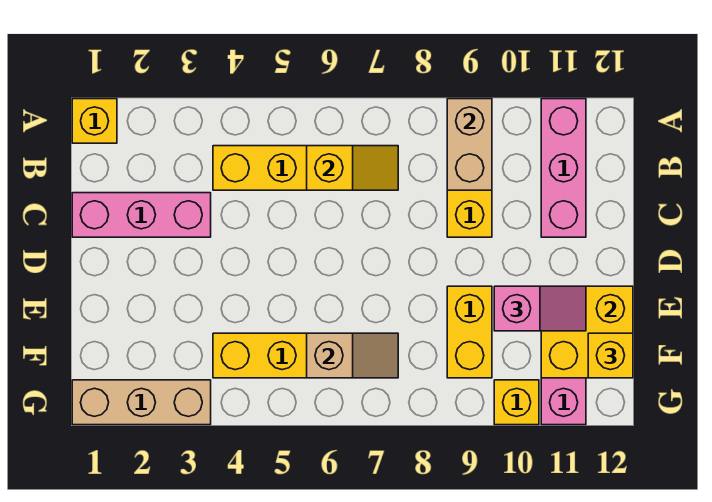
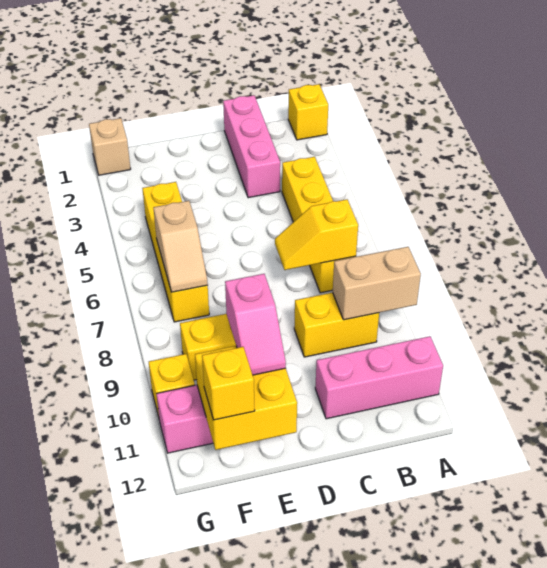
yellow 1x2 slope [307,146,398,190] -> yellow 1x2 slope turned to [275,199,358,270]
tan 1x3 brick [72,380,211,425] -> tan 1x1 brick [89,118,131,175]

